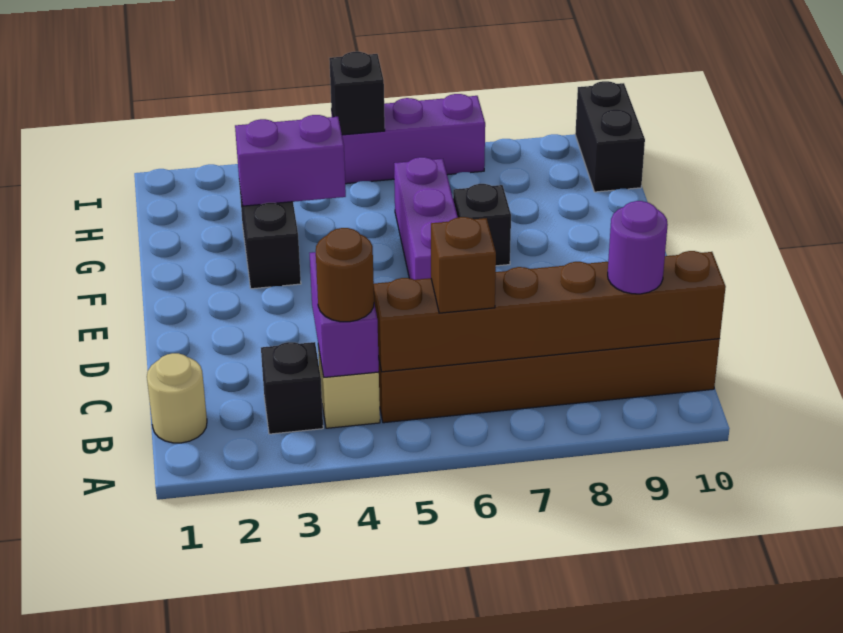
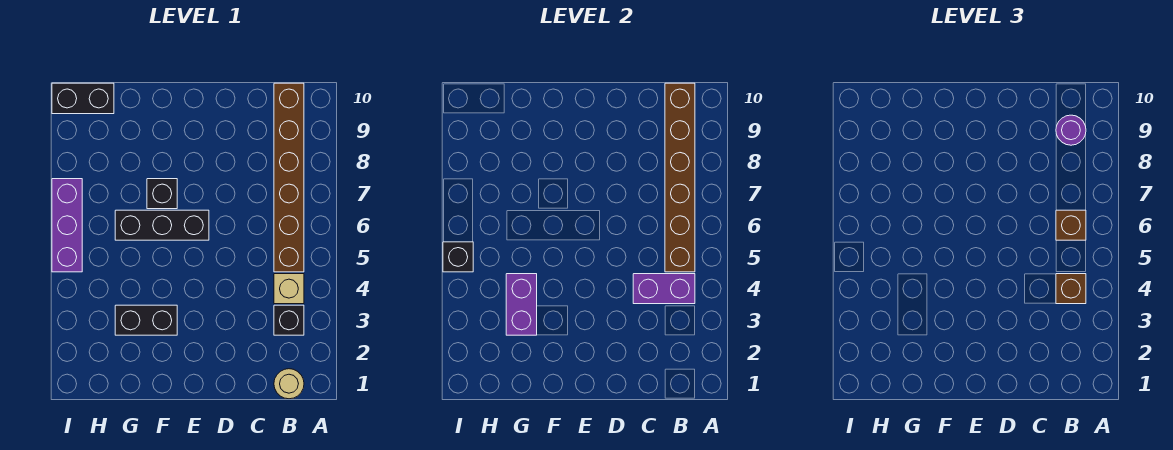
brown 1x1 round brick [316,228,374,322] -> brown 1x1 brick [1056,274,1086,304]
purple 1x3 brick [394,157,458,280] -> black 1x3 brick [115,210,209,240]

